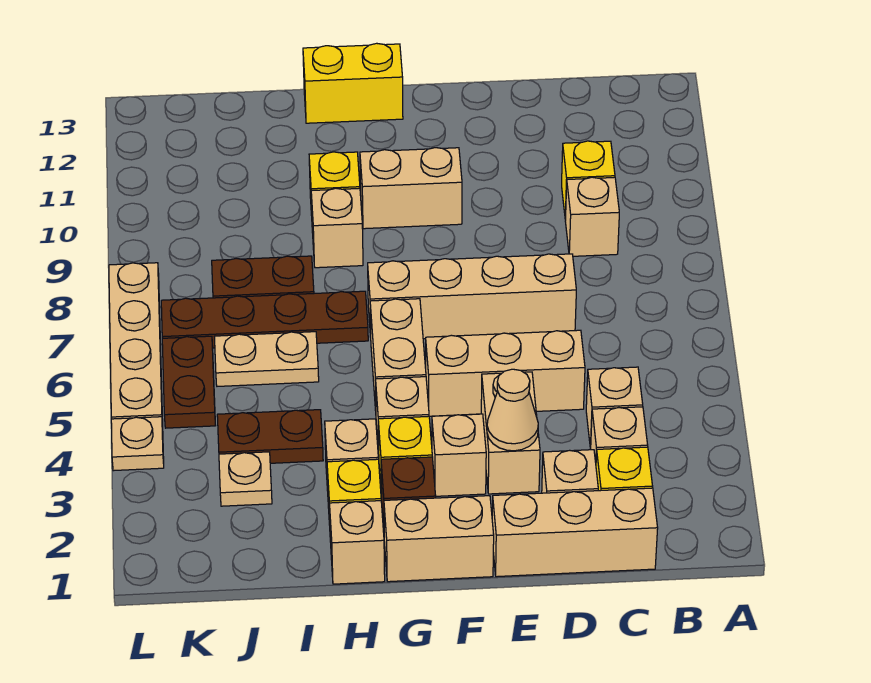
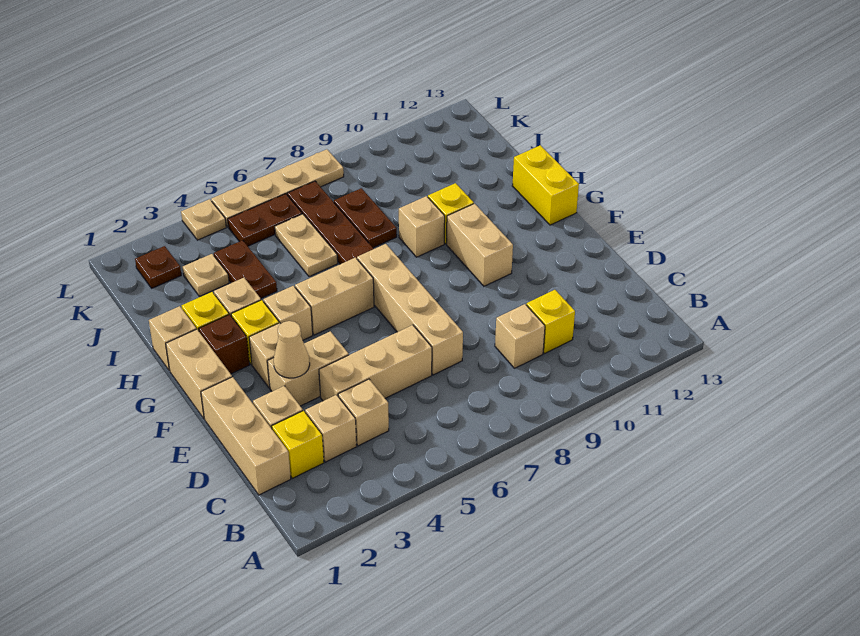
tan 1x3 brick [426,330,585,416] -> tan 1x3 brick turned to [319,325,432,401]
none -> brown 1x1 plate [135,246,181,288]

